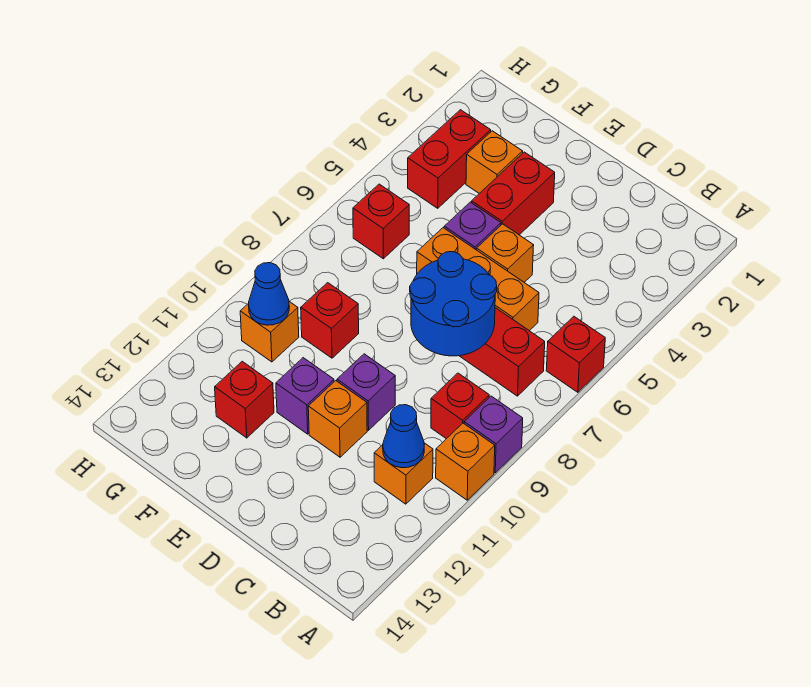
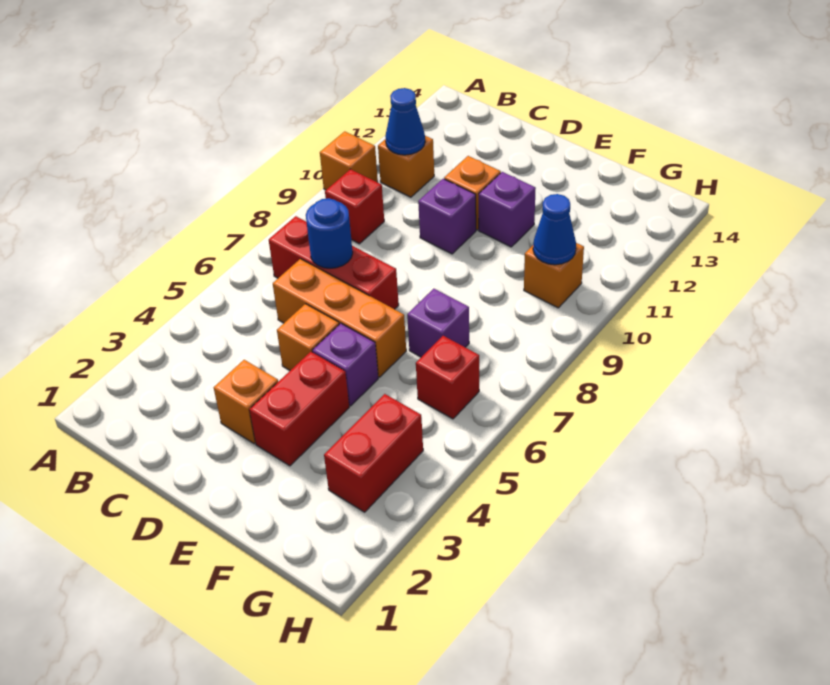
red 1x1 brick [546,316,605,392] -> none
purple 1x1 brick [464,396,523,473] -> purple 1x1 brick moved to [407,289,469,357]
blue 2x2 round brick [410,252,497,356] -> blue 1x1 round brick [306,198,353,268]
orange 1x1 brick [466,131,523,193] -> orange 1x1 brick moved to [214,360,278,444]
red 1x1 brick [301,283,359,358] -> none
red 1x1 brick [215,361,274,438] -> none

